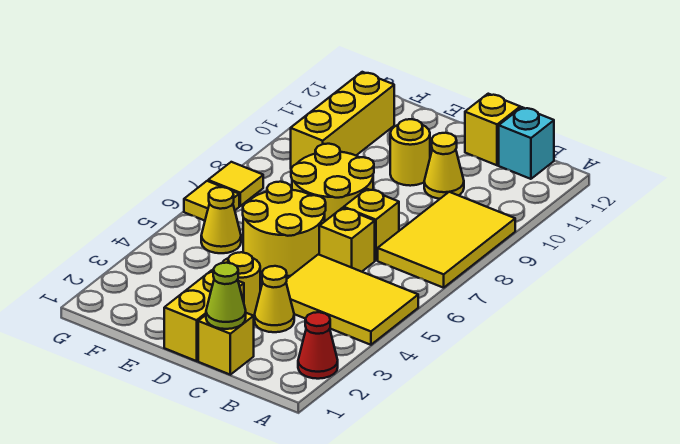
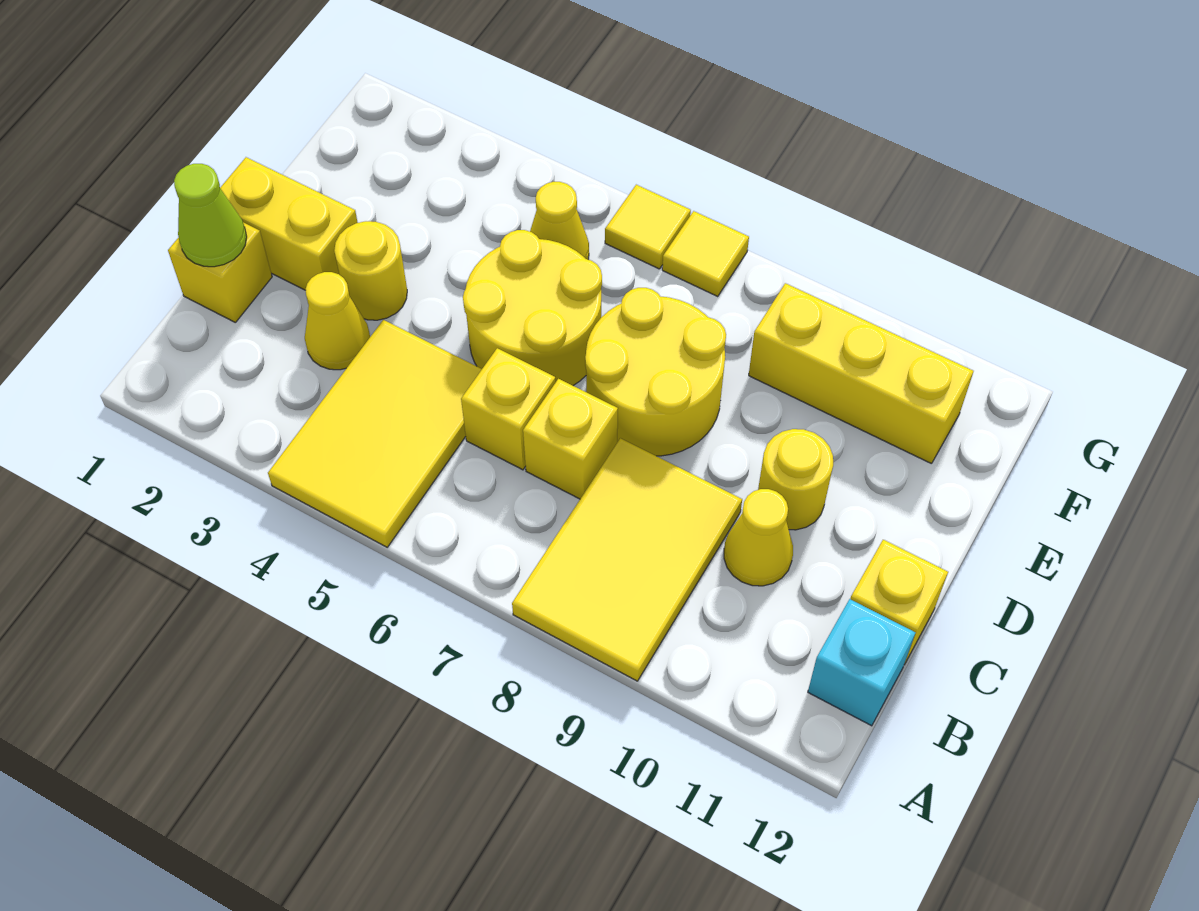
red 1x1 cone [298,312,338,379] -> none
yellow 2x3 tile [378,192,515,288] -> yellow 2x3 tile turned to [512,438,742,681]

